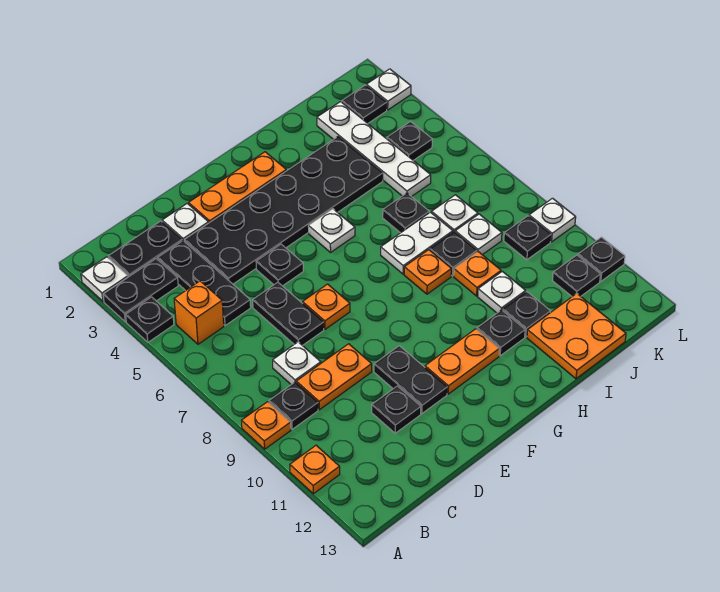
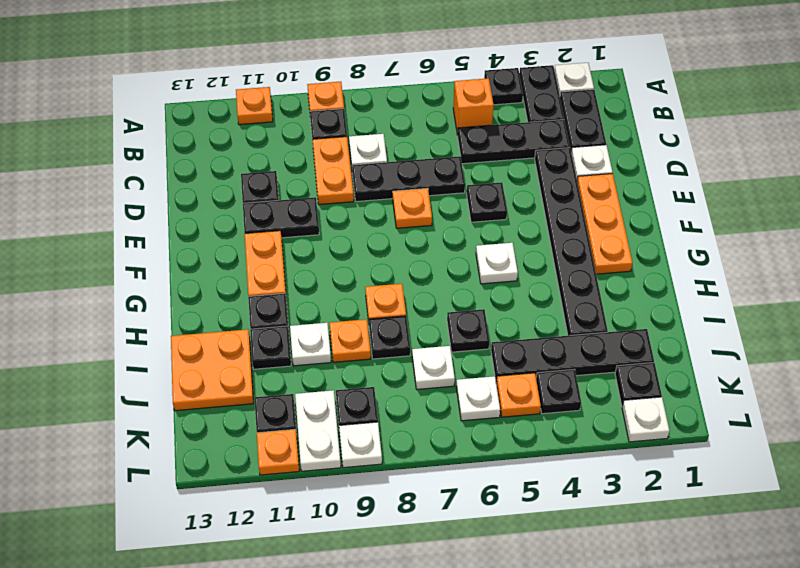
black 2x6 plate [184,137,383,284] -> black 1x6 plate [535,148,608,336]
black 1x2 plate [253,282,324,346] -> black 1x3 plate [352,156,465,202]
white 1x2 plate [381,212,453,274] -> white 1x2 plate moved to [295,390,341,471]
white 1x4 plate [317,102,431,197] -> black 1x4 plate [491,329,654,382]
white 1x1 plate [455,214,502,255] -> white 1x1 plate moved to [456,376,500,421]
none -> orange 1x1 plate [496,373,541,417]
black 1x1 plate [578,237,625,281] -> orange 1x1 plate [257,429,299,475]

